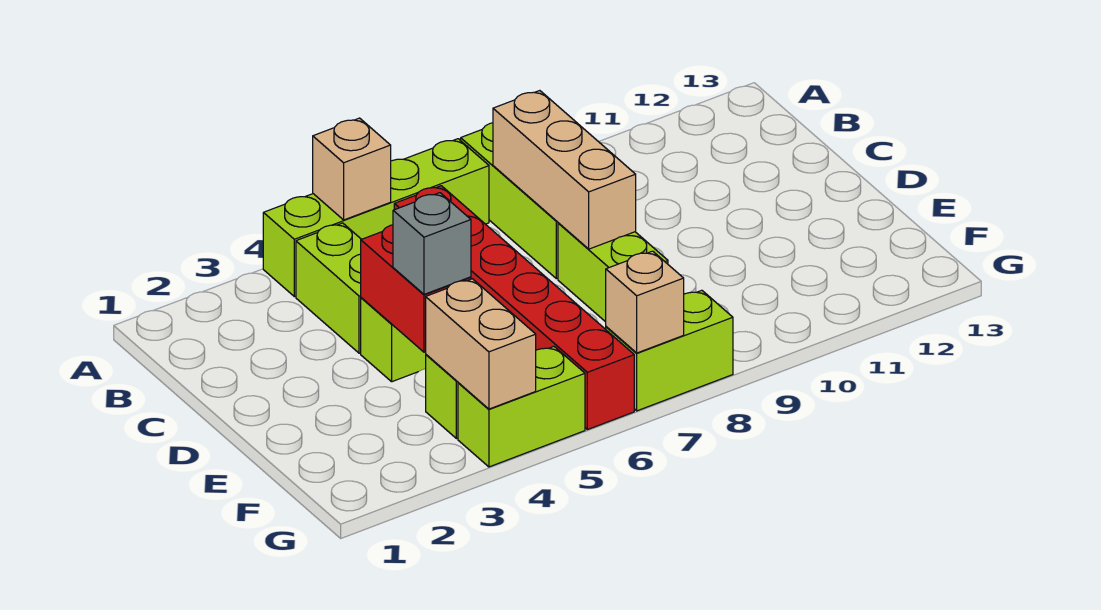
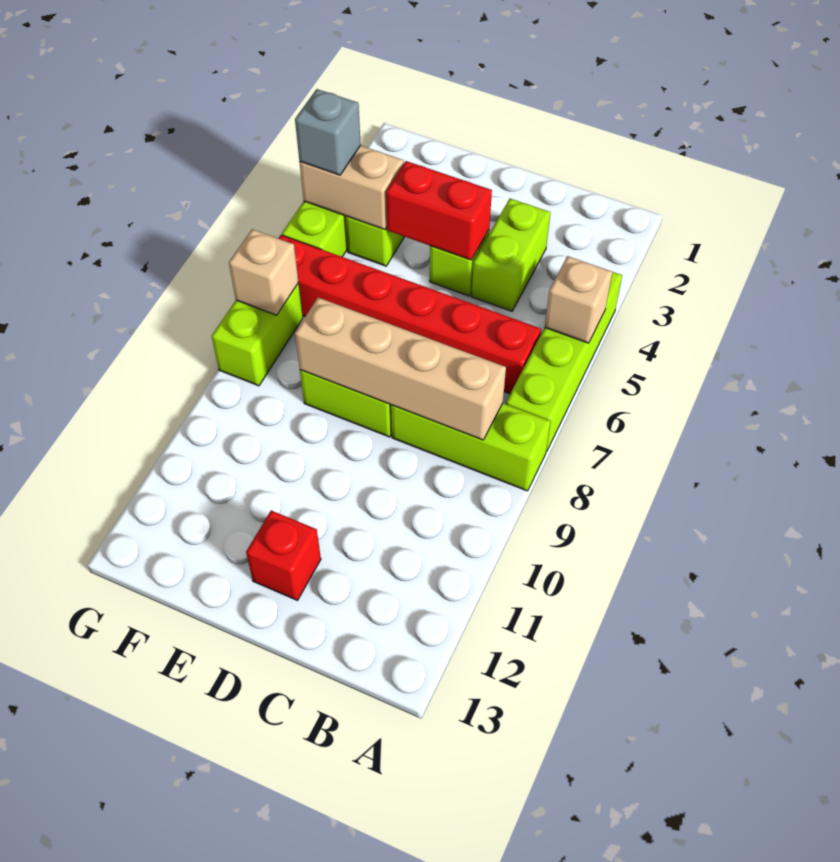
lime 1x2 brick [296,223,361,353] -> lime 1x2 brick turned to [472,199,550,311]
tan 1x3 brick [493,91,636,249] -> tan 1x4 brick [295,298,506,440]
none -> red 1x1 brick [246,510,321,600]
grey 1x1 brick [393,193,471,294] -> grey 1x1 brick moved to [295,89,361,175]

